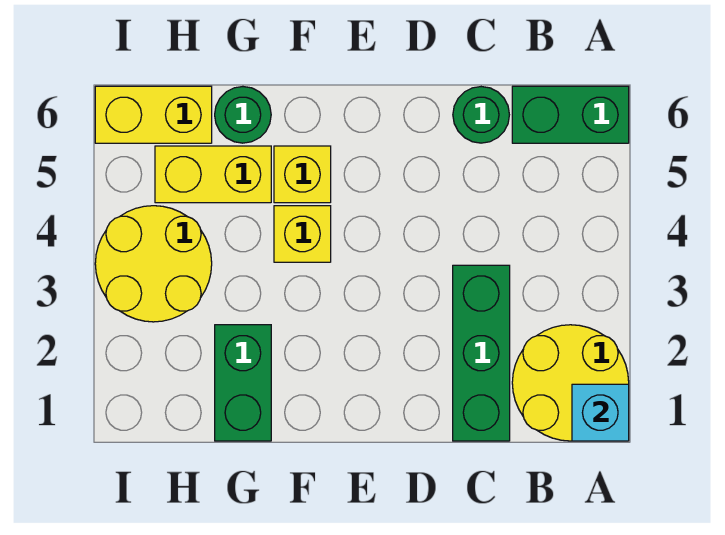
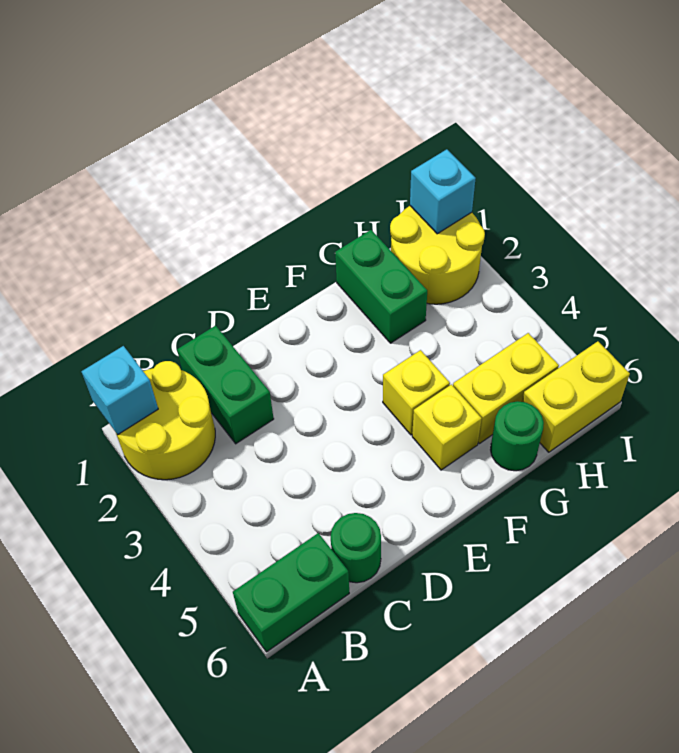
green 1x3 brick [453,265,510,441] -> green 1x2 brick [177,325,274,444]
yellow 2x2 round brick [95,206,212,322] -> yellow 2x2 round brick moved to [390,206,485,304]
none -> cyan 1x1 brick [410,149,476,234]

